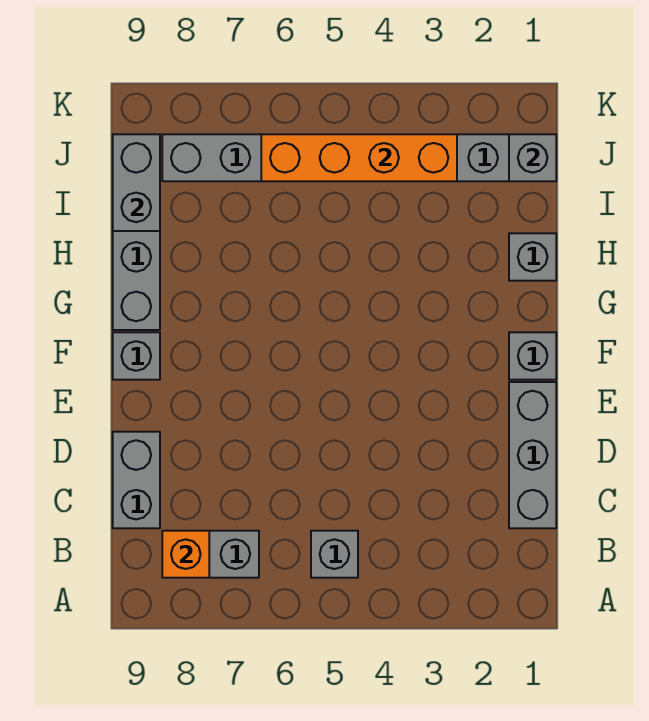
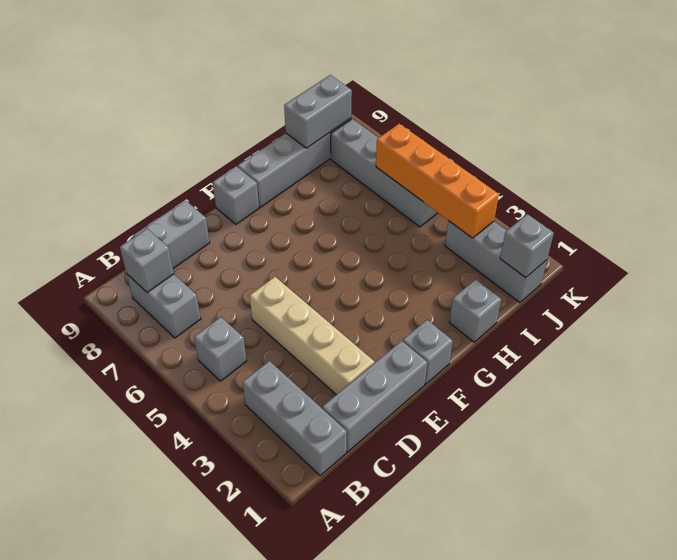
none -> grey 1x3 brick [242,361,347,476]
orange 1x1 brick [162,531,209,578] -> grey 1x1 brick [120,229,174,292]
none -> tan 1x4 brick [250,277,374,395]

